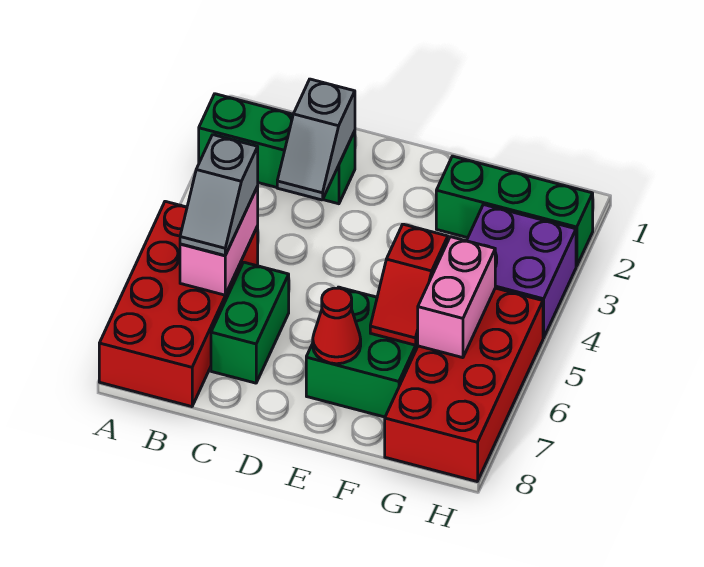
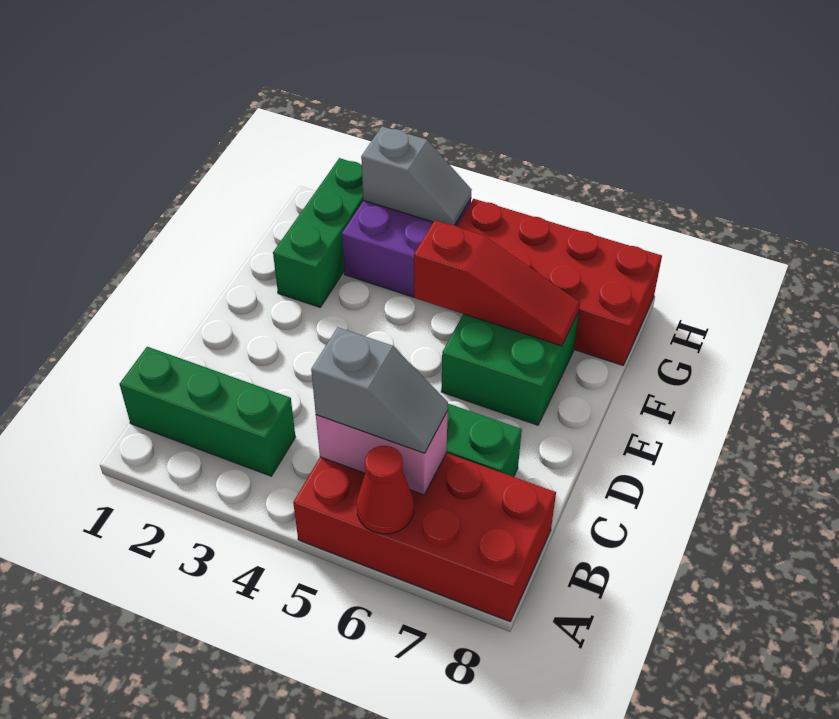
green 1x3 brick [199,94,355,204] -> green 1x3 brick turned to [120,347,295,476]
grey 1x2 slope [277,79,355,200] -> grey 1x2 slope moved to [361,126,471,225]
red 1x1 cone [313,288,361,364] -> red 1x1 cone moved to [357,446,414,534]
red 1x2 slope [370,224,448,345] -> red 1x3 slope [414,220,580,346]
pink 1x2 brick [417,237,495,358] -> none

